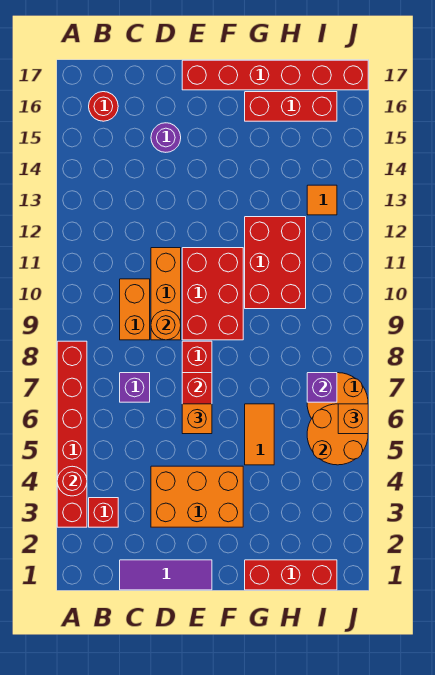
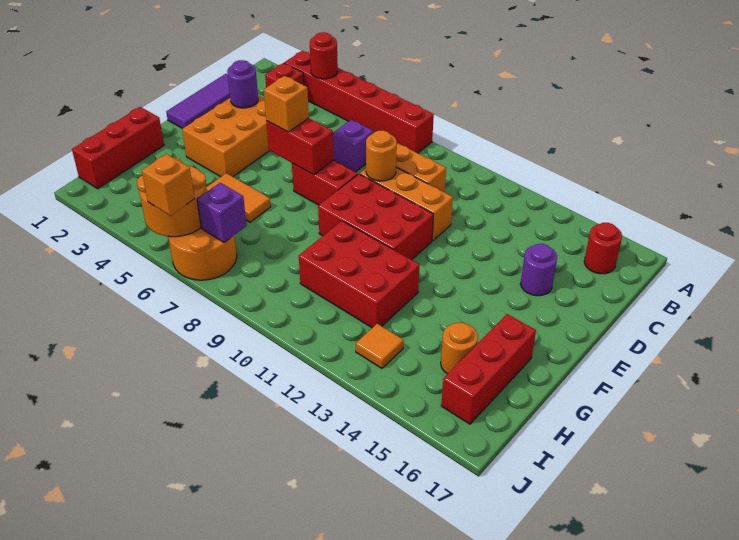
none -> purple 1x1 round brick [227,60,258,108]
red 1x6 brick [182,60,368,90] -> none
none -> orange 1x1 round brick [441,323,478,374]

